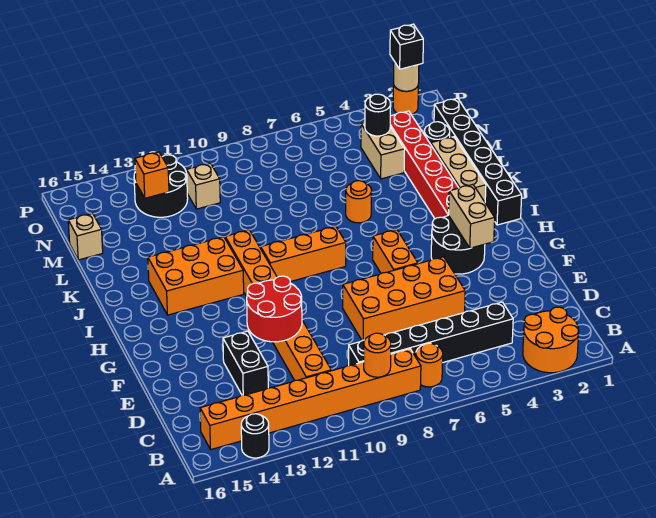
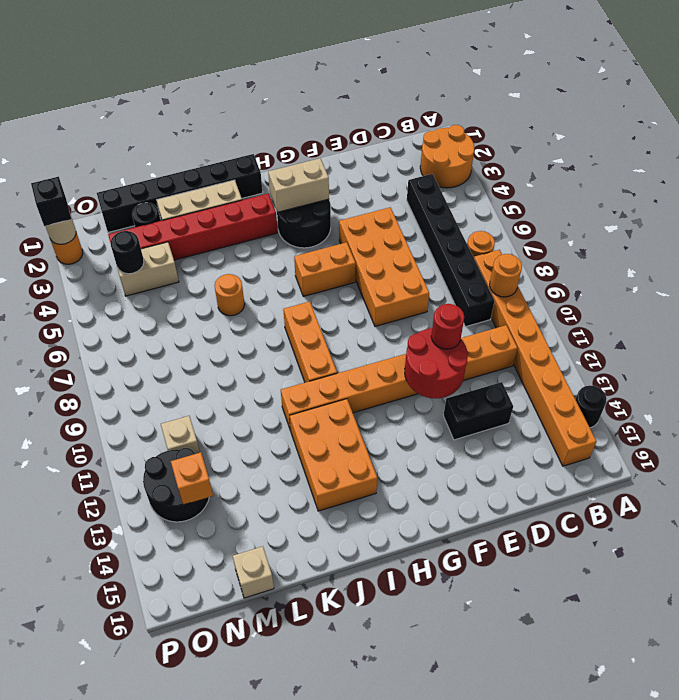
none -> red 1x1 round brick [431,304,464,349]

